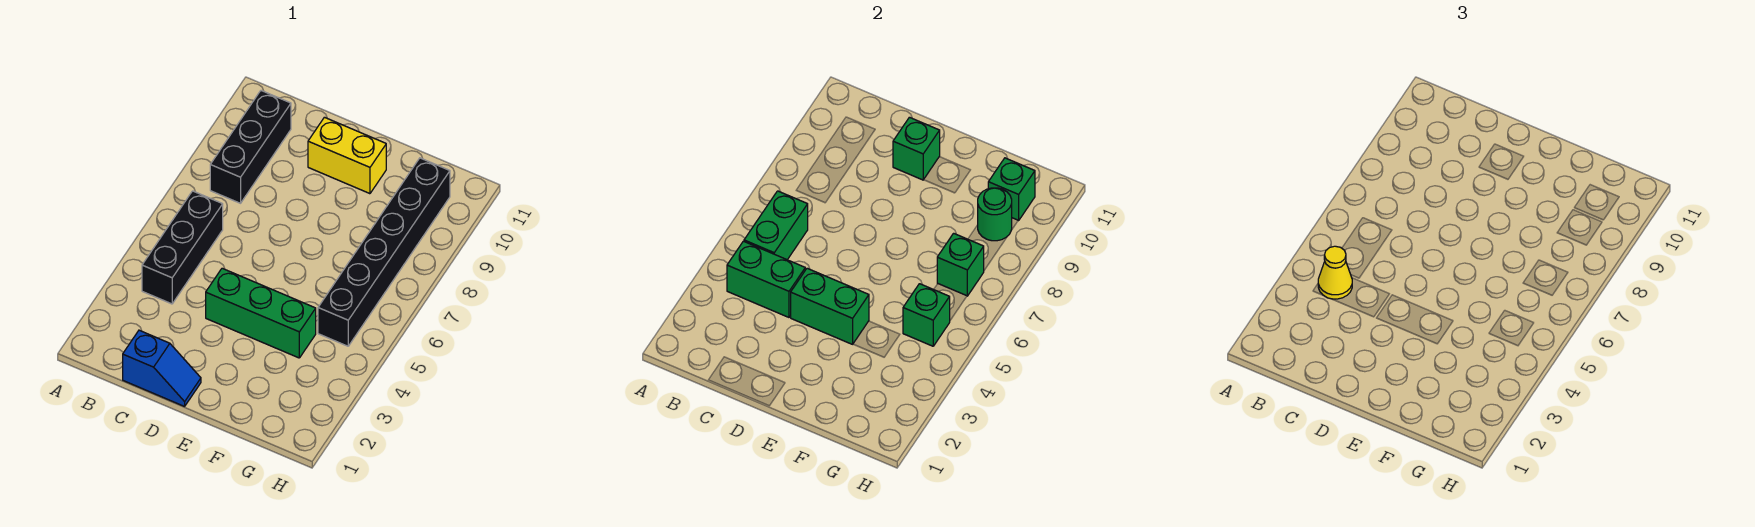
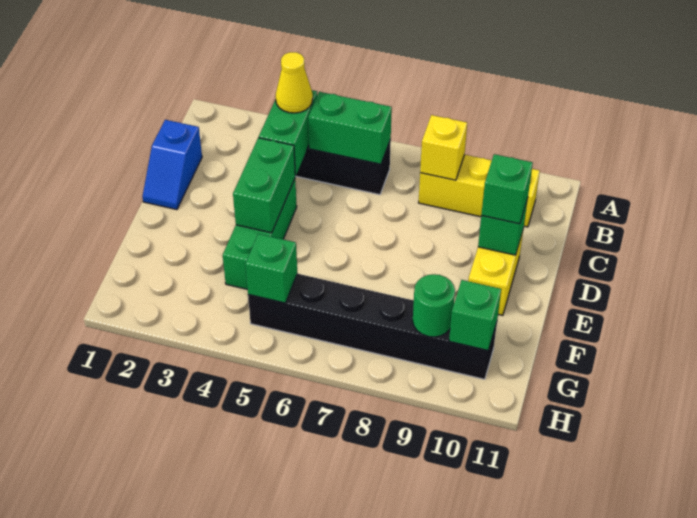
black 1x3 brick [210,91,291,203] -> yellow 1x3 brick [419,155,540,227]
none -> yellow 1x1 brick [420,115,467,180]
green 1x1 brick [937,233,984,296] -> green 1x1 brick moved to [481,154,533,224]

